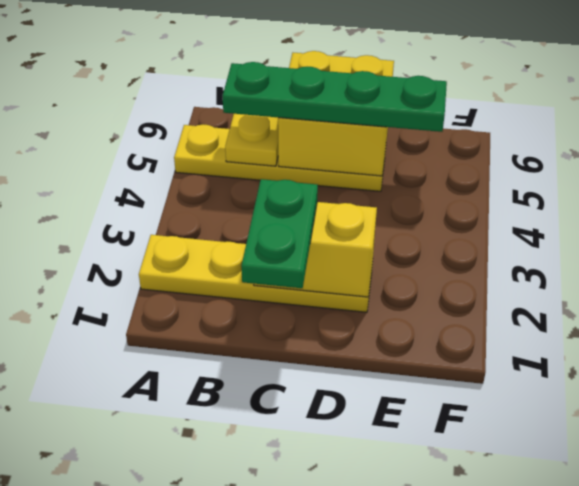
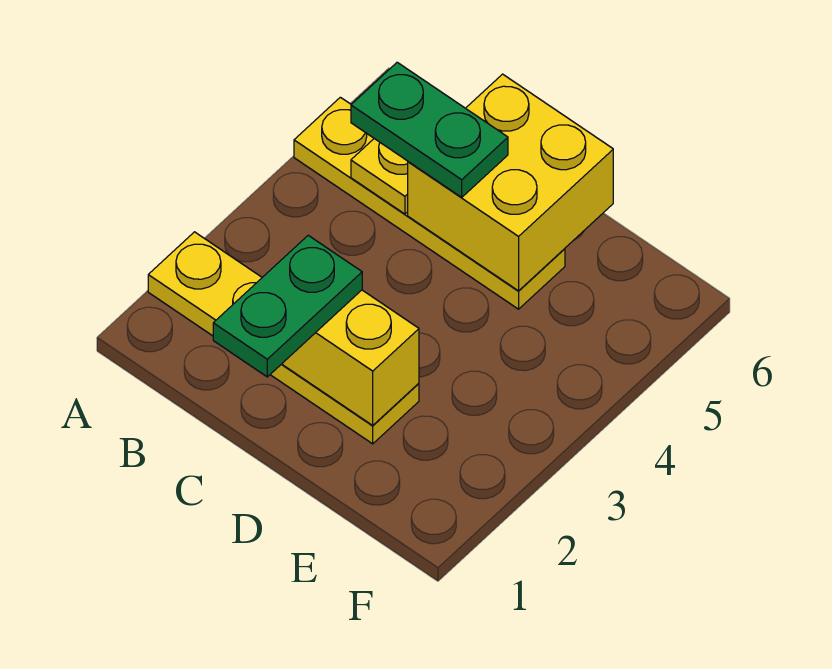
green 1x4 plate [223,62,447,132] -> green 1x2 plate [351,62,508,197]

